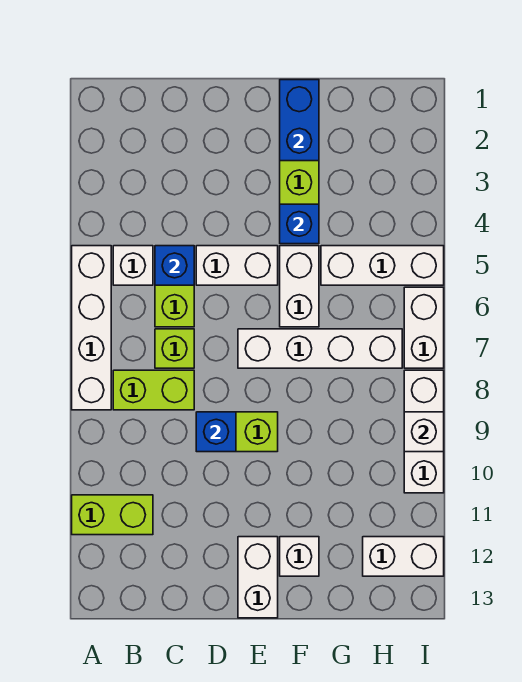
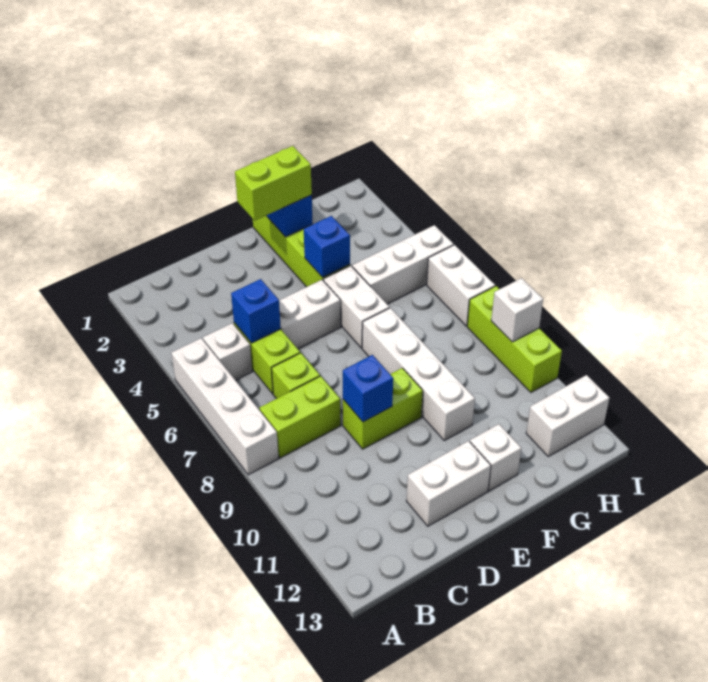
lime 1x2 brick [72,495,153,535] -> lime 1x2 brick moved to [235,146,312,221]
white 1x4 brick [238,329,402,368] -> white 1x4 brick turned to [362,308,475,441]
white 1x2 brick [238,537,278,618] -> white 1x2 brick turned to [407,441,491,526]
white 1x3 brick [404,370,444,493] -> lime 1x3 brick [467,286,562,392]

